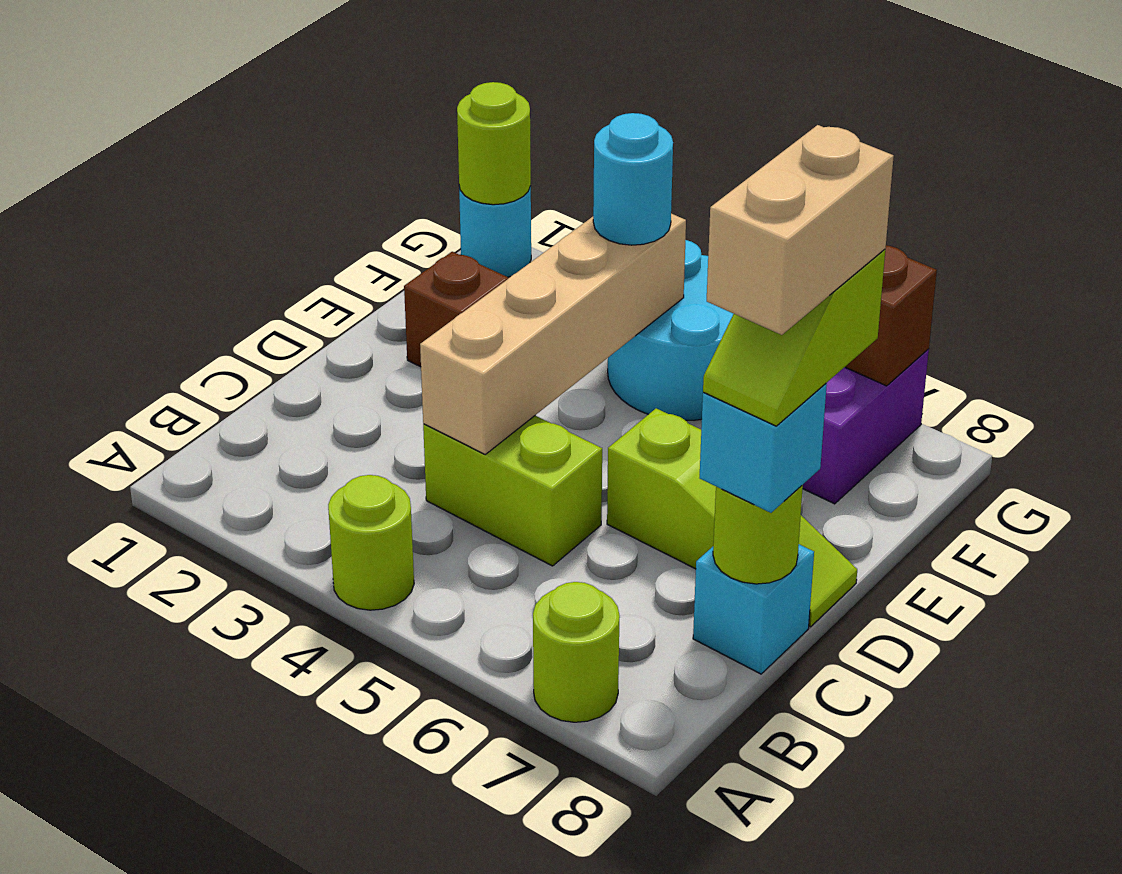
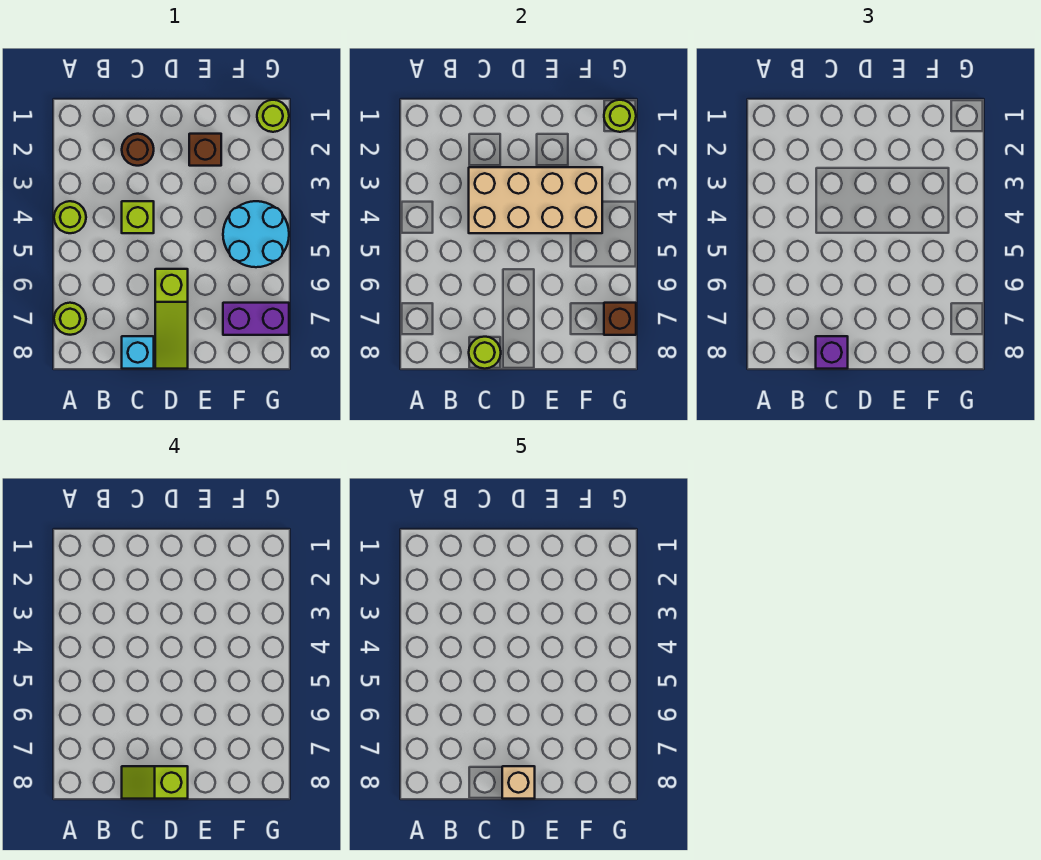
none -> brown 1x1 round brick [122,134,154,166]
lime 1x2 brick [423,416,602,566] -> lime 1x1 brick [122,201,154,233]
tan 1x4 brick [420,214,686,454] -> tan 2x4 brick [469,167,602,233]
cyan 1x1 brick [700,384,827,513] -> purple 1x1 brick [816,336,848,369]
tan 1x2 brick [707,125,894,335] -> tan 1x1 brick [502,766,535,799]
cyan 1x1 round brick [593,113,673,245] -> none
cyan 1x1 round brick [459,186,531,277] -> lime 1x1 round brick [257,100,289,132]

